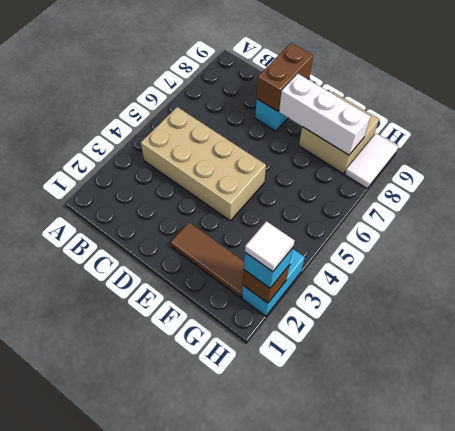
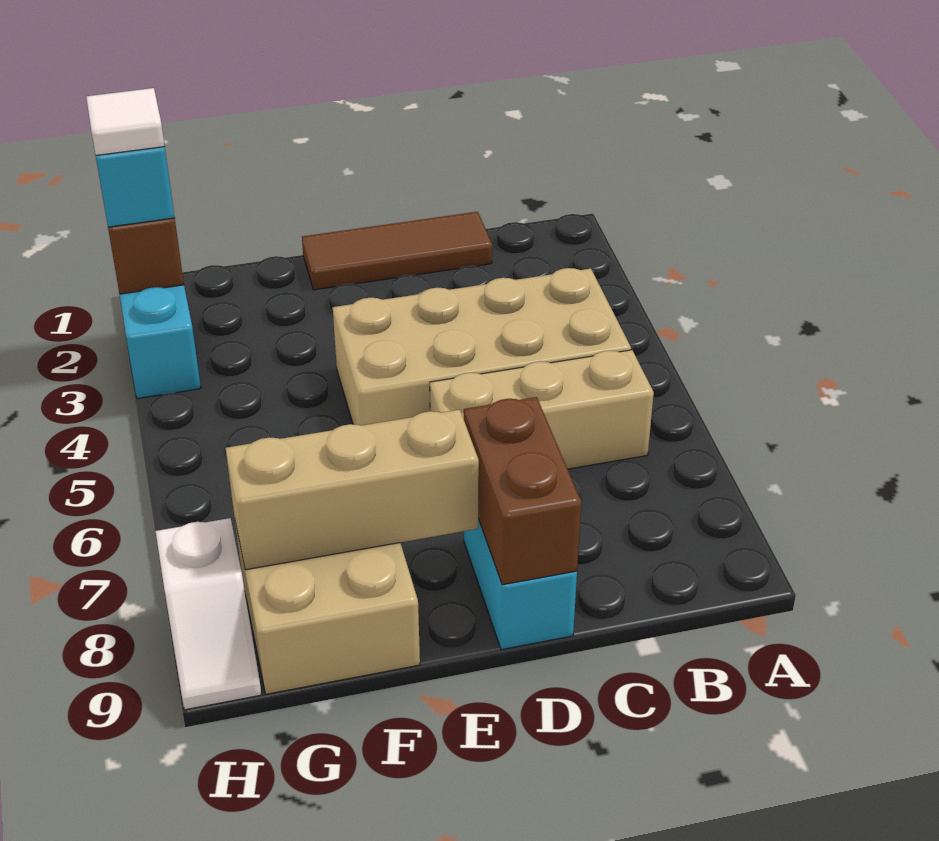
none -> tan 1x3 brick [430,350,654,469]
brown 1x3 tile [171,222,244,298] -> brown 1x3 tile moved to [302,212,492,290]
white 1x3 brick [279,74,371,155] -> tan 1x3 brick [226,410,479,570]
white 1x2 tile [345,133,398,188] -> white 1x2 slope [155,518,261,710]

